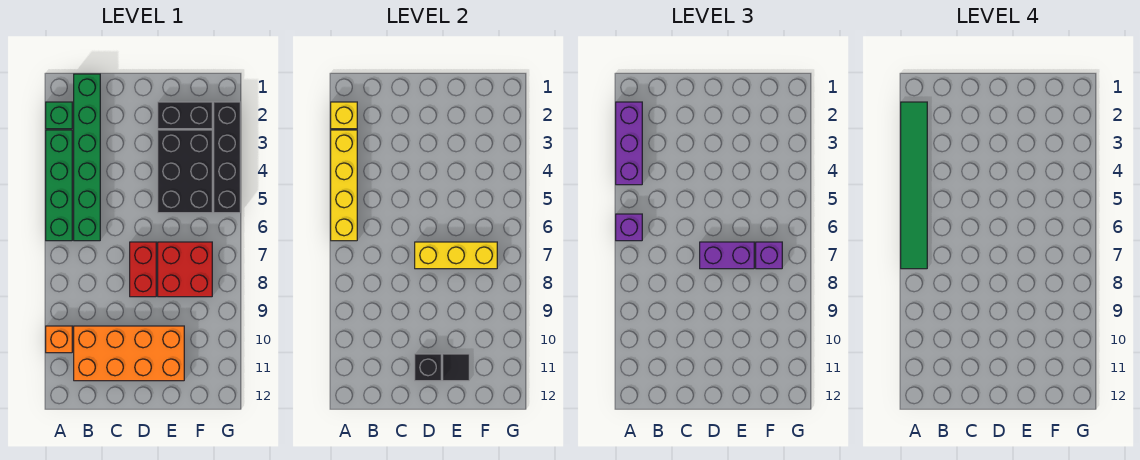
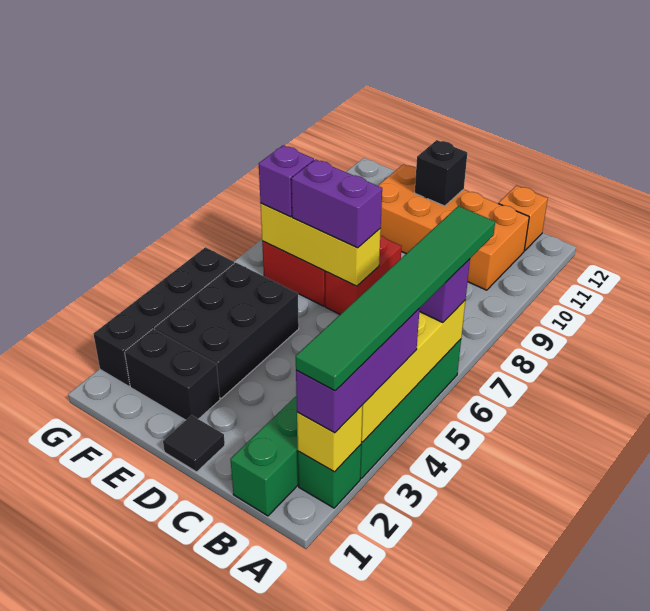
orange 1x1 brick [46,326,72,353] -> orange 1x1 brick moved to [498,186,548,251]
black 1x1 tile [443,354,469,381] -> black 1x1 tile moved to [163,415,225,472]

